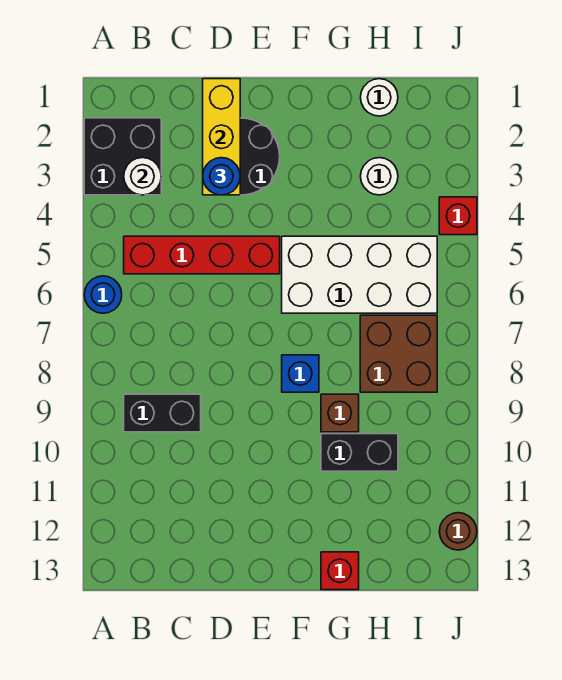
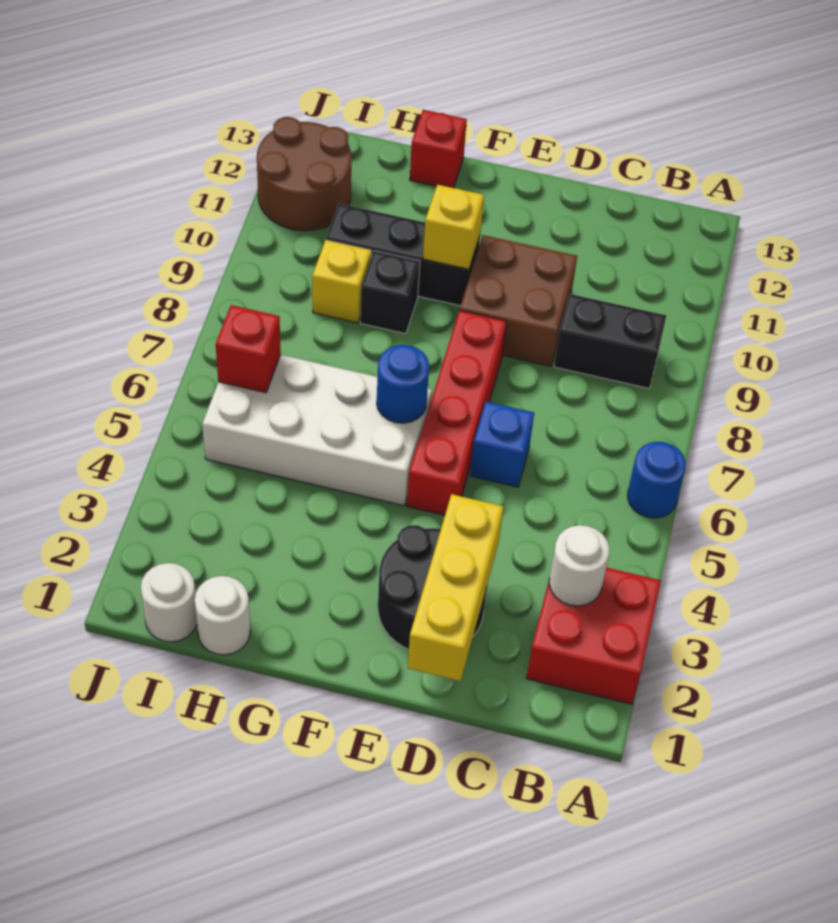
black 2x2 brick [84,118,161,195] -> red 2x2 brick [526,568,661,704]
red 1x4 brick [124,236,280,274] -> red 1x4 brick turned to [407,310,506,515]
blue 1x1 round brick [203,158,240,195] -> blue 1x1 round brick moved to [377,345,429,423]
blue 1x1 brick [282,355,319,392] -> blue 1x1 brick moved to [470,402,534,487]
none -> yellow 1x1 brick [423,185,484,269]
brown 1x1 brick [321,394,359,432] -> black 1x1 brick [360,251,420,334]
black 1x2 brick [321,434,398,471] -> black 1x3 brick [326,204,480,306]
white 1x1 round brick [360,158,398,195] -> white 1x1 round brick moved to [141,563,197,642]
brown 2x2 brick [360,315,437,392] -> brown 2x2 brick moved to [460,235,577,366]
none -> yellow 1x1 brick [312,240,371,323]
red 1x1 brick [439,197,477,235] -> red 1x1 brick moved to [216,305,281,393]
brown 1x1 round brick [439,513,477,550] -> brown 2x2 round brick [257,117,351,231]

